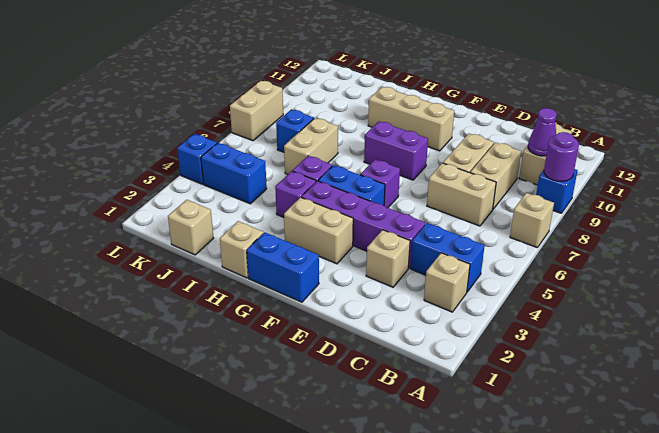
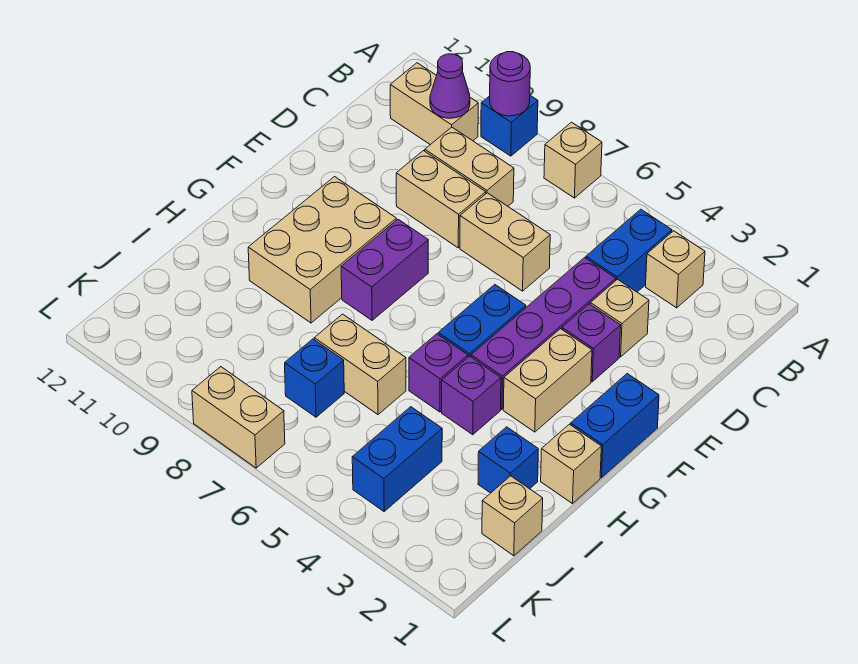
tan 1x2 brick [427,163,496,226] -> tan 1x2 brick turned to [460,193,550,291]
purple 1x1 brick [360,159,400,208] -> purple 1x1 brick moved to [562,304,621,382]
tan 1x3 brick [368,87,454,151] -> tan 2x3 brick [248,177,396,323]
blue 1x1 brick [177,134,217,184] -> blue 1x1 brick moved to [478,427,538,493]

